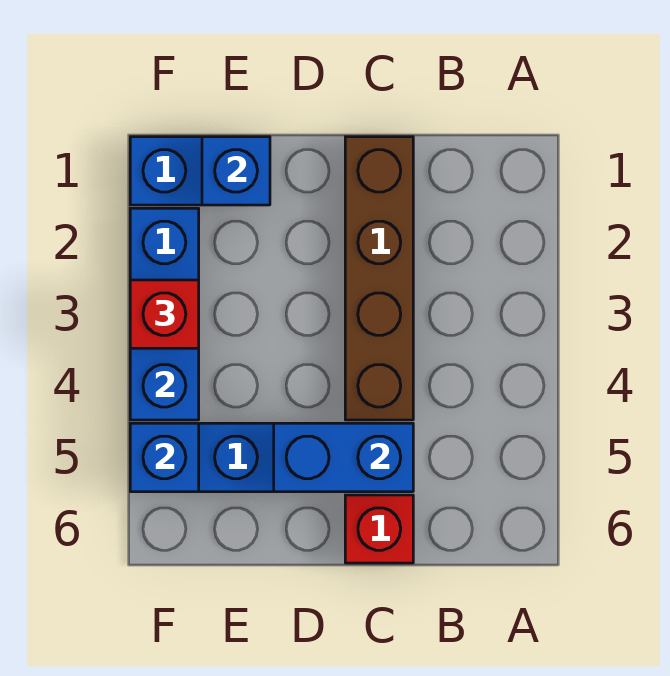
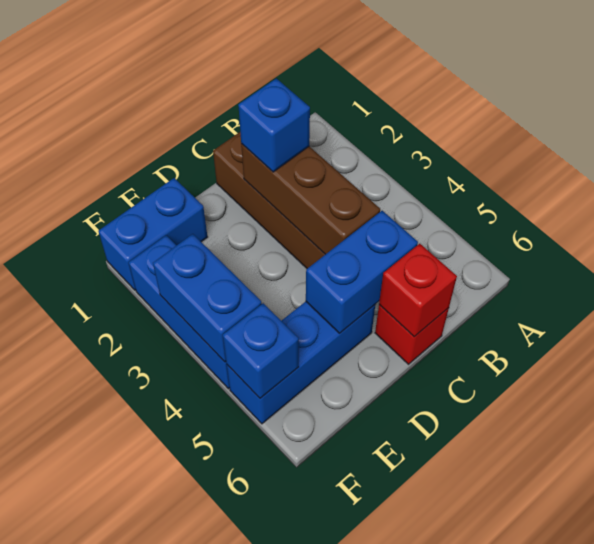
none -> brown 1x3 brick [241,144,380,254]
blue 1x1 brick [202,137,270,205] -> blue 1x1 brick moved to [238,78,310,172]
red 1x1 brick [130,280,199,348] -> red 1x1 brick moved to [379,244,457,337]

